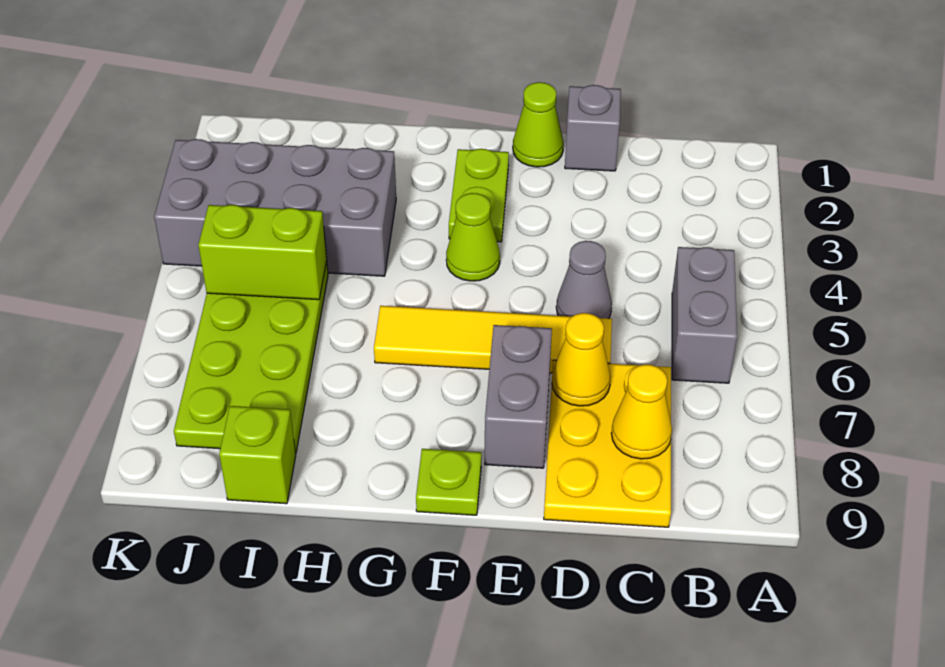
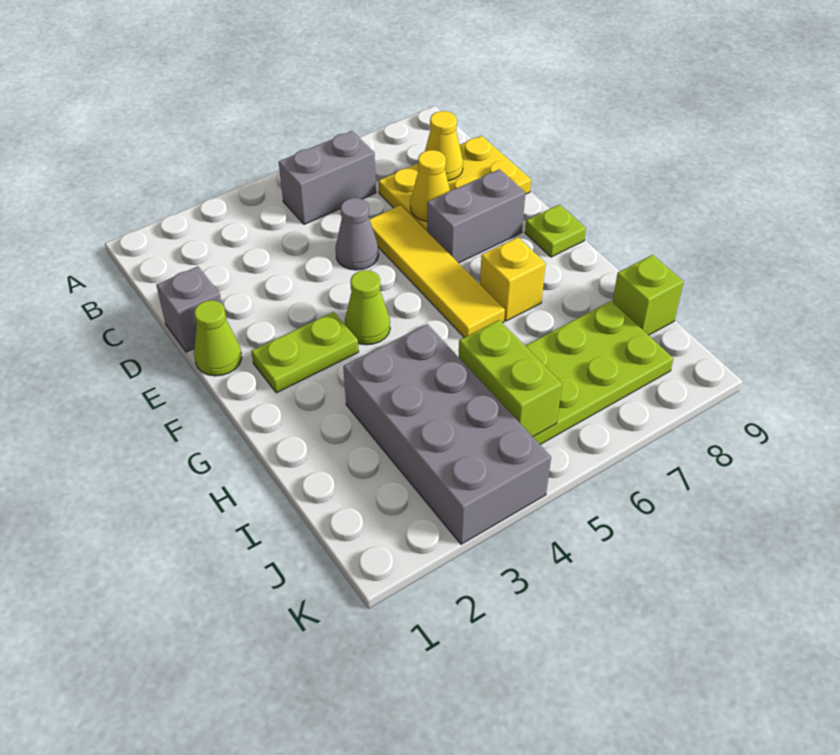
none -> yellow 1x1 brick [480,237,546,321]

